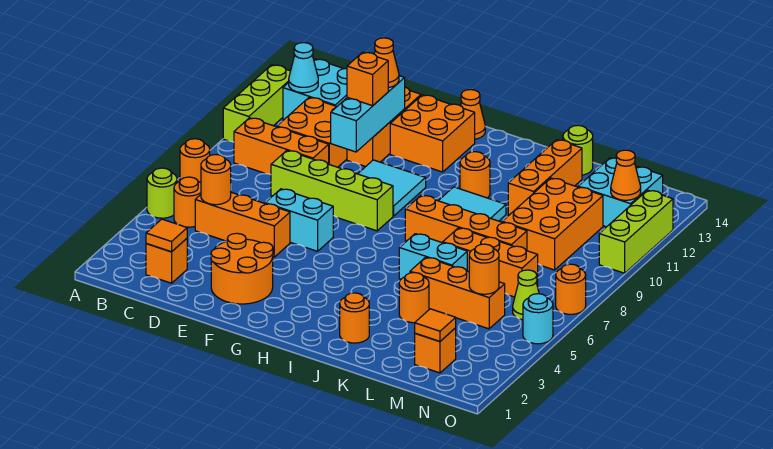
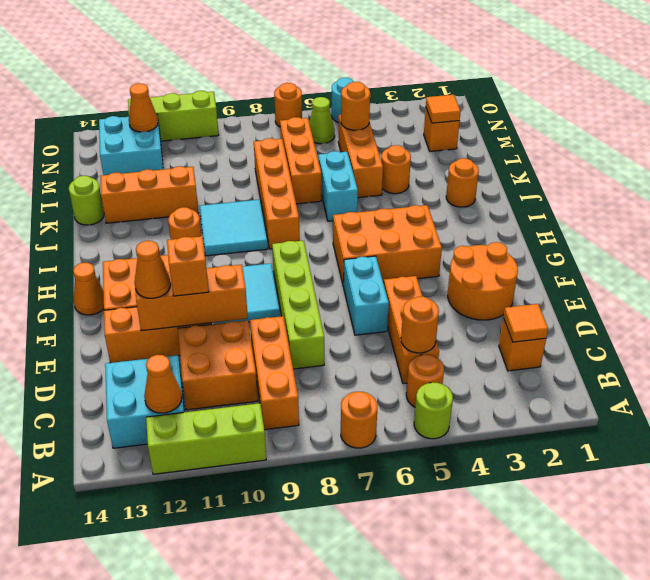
cyan 1x1 cone [289,43,318,93] -> orange 1x1 cone [144,355,182,413]
cyan 1x3 brick [331,76,405,152] -> orange 1x3 brick [135,265,248,331]
orange 2x3 brick [503,178,603,270] -> orange 2x3 brick moved to [333,205,442,287]

